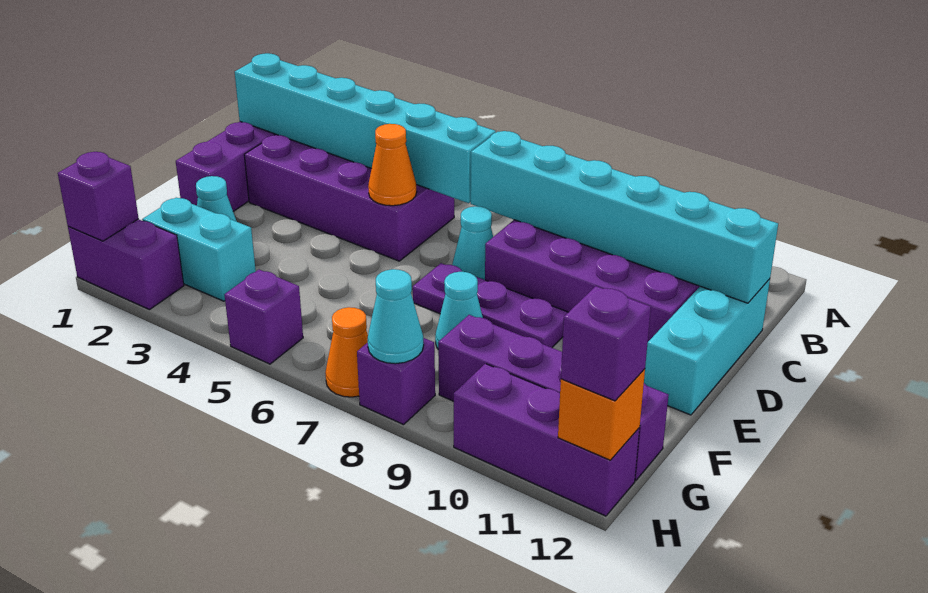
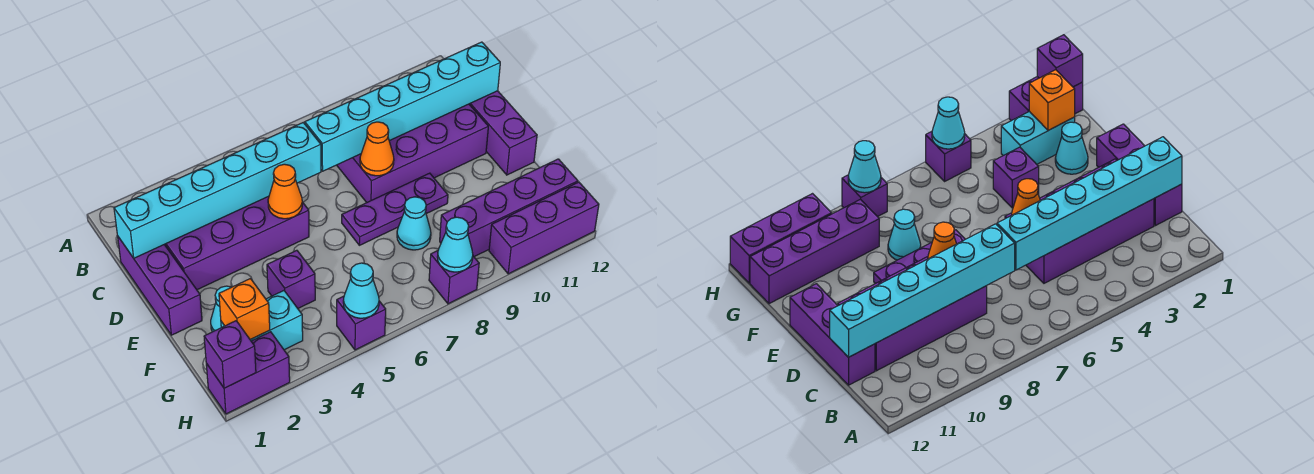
cyan 1x3 brick [644,279,770,415] -> purple 1x3 brick [469,91,537,175]
cyan 1x1 cone [452,206,493,280] -> cyan 1x1 cone moved to [343,263,379,318]
orange 1x1 cone [325,307,368,397] -> orange 1x1 cone moved to [360,122,394,176]
orange 1x1 brick [558,369,645,460] -> orange 1x1 brick moved to [219,279,270,340]
purple 1x1 brick [561,286,651,401] -> purple 1x1 brick moved to [267,250,315,308]

